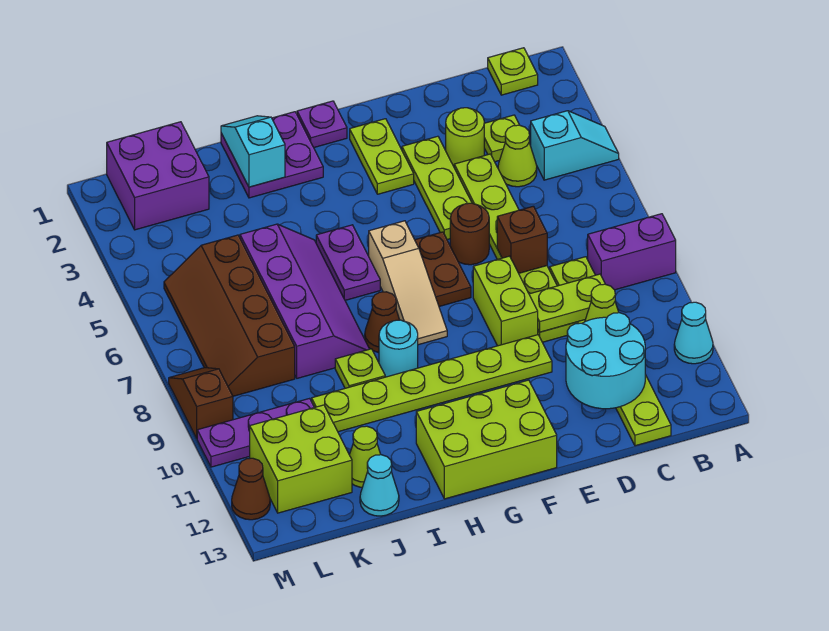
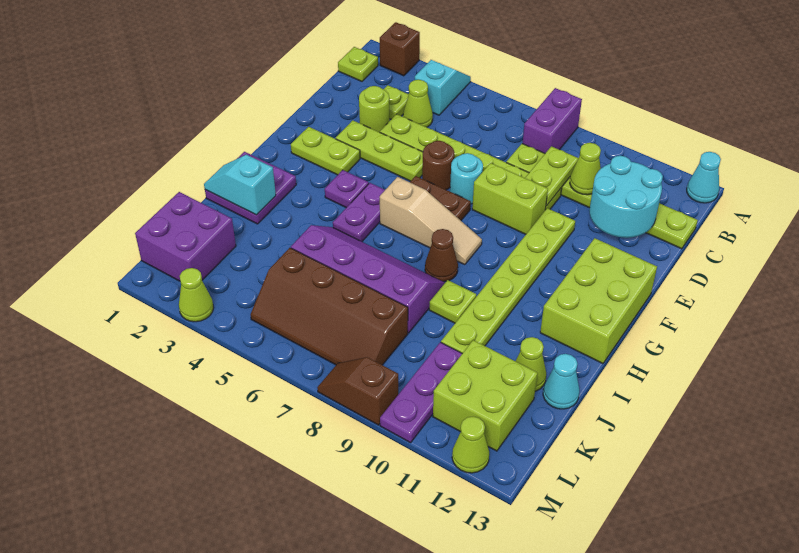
cyan 1x1 cone [674,302,713,364] -> cyan 1x1 cone moved to [687,152,721,203]
brown 1x1 brick [497,206,547,273] -> brown 1x1 brick moved to [380,22,420,76]
purple 1x1 plate [297,101,347,147] -> purple 1x1 plate moved to [325,170,369,208]
purple 1x2 plate [316,225,380,300] -> purple 1x2 plate turned to [333,183,385,242]
cyan 1x1 round brick [379,320,418,377] -> cyan 1x1 round brick moved to [450,153,483,204]
none -> lime 1x1 cone [179,268,214,322]
brown 1x1 cone [232,458,270,520] -> lime 1x1 cone [452,417,489,473]

